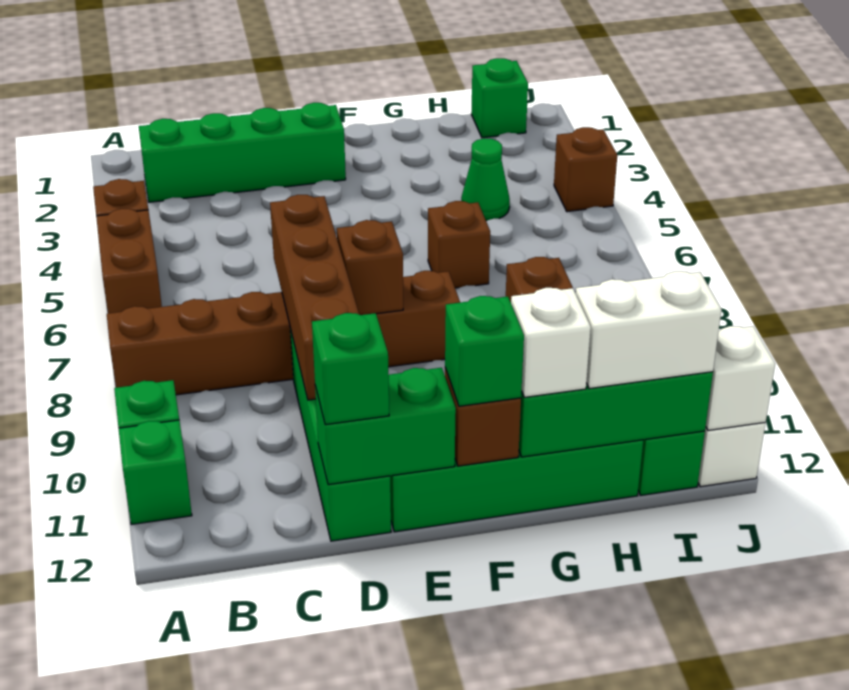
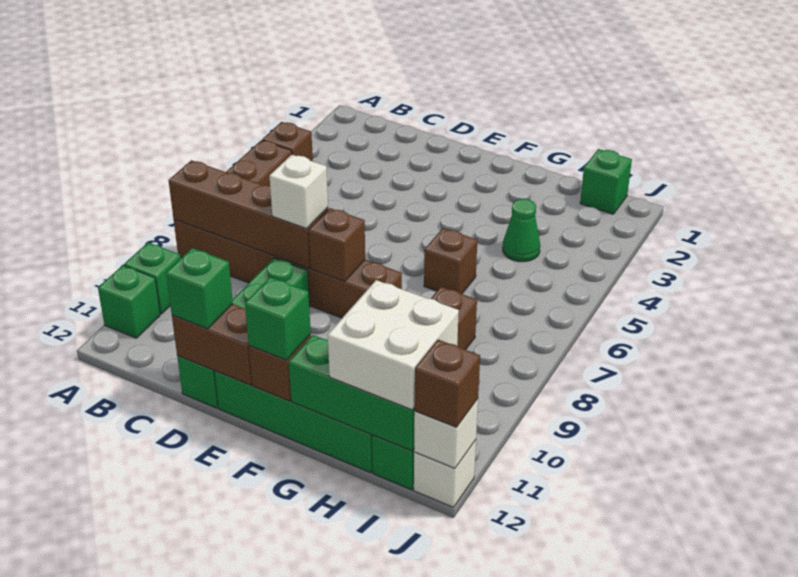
green 1x4 brick [139,103,346,202] -> none
brown 1x4 brick [270,195,359,400] -> brown 1x4 brick turned to [169,160,328,268]
green 1x2 brick [315,368,456,485] -> brown 1x2 brick [172,304,252,385]
white 1x1 brick [511,288,591,397] -> white 1x1 brick moved to [270,155,328,229]
white 1x2 brick [576,271,721,389] -> white 2x2 brick [328,280,459,410]
brown 1x1 brick [554,127,617,212] -> brown 1x1 brick moved to [414,340,480,427]

